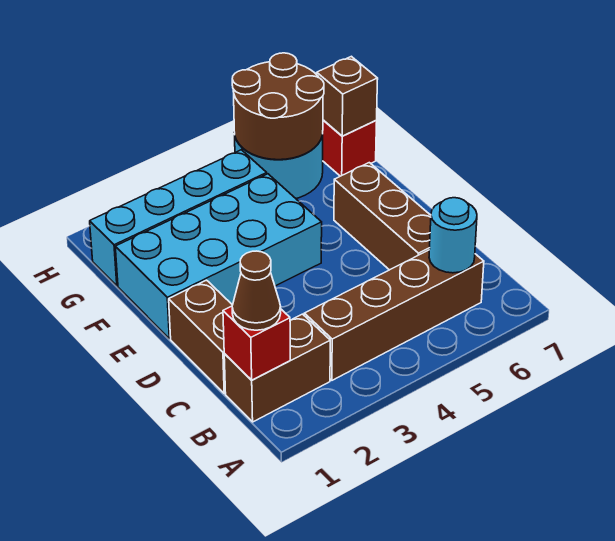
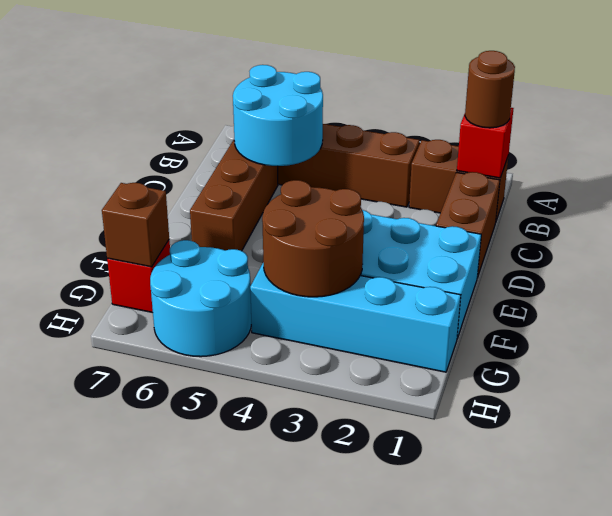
brown 1x1 cone [232,251,281,330] -> brown 1x1 round brick [465,51,515,128]
cyan 1x1 round brick [429,198,477,273] -> cyan 2x2 round brick [233,65,323,166]
brown 2x2 round brick [232,53,324,160] -> brown 2x2 round brick moved to [262,180,364,297]

